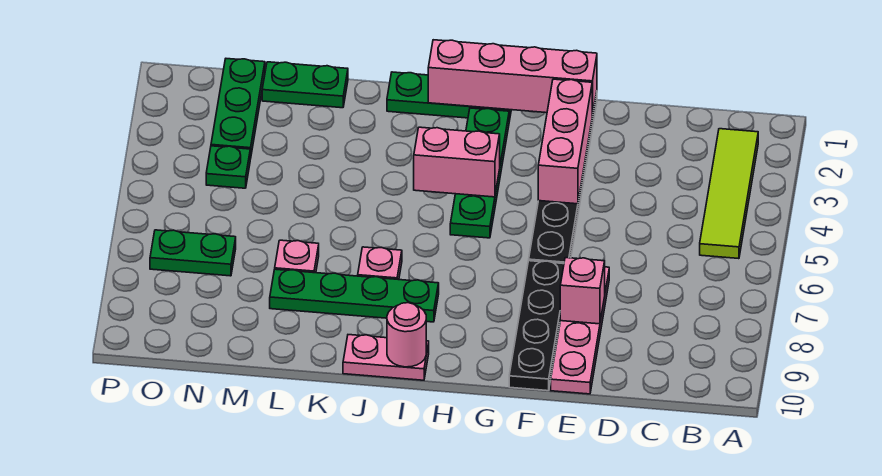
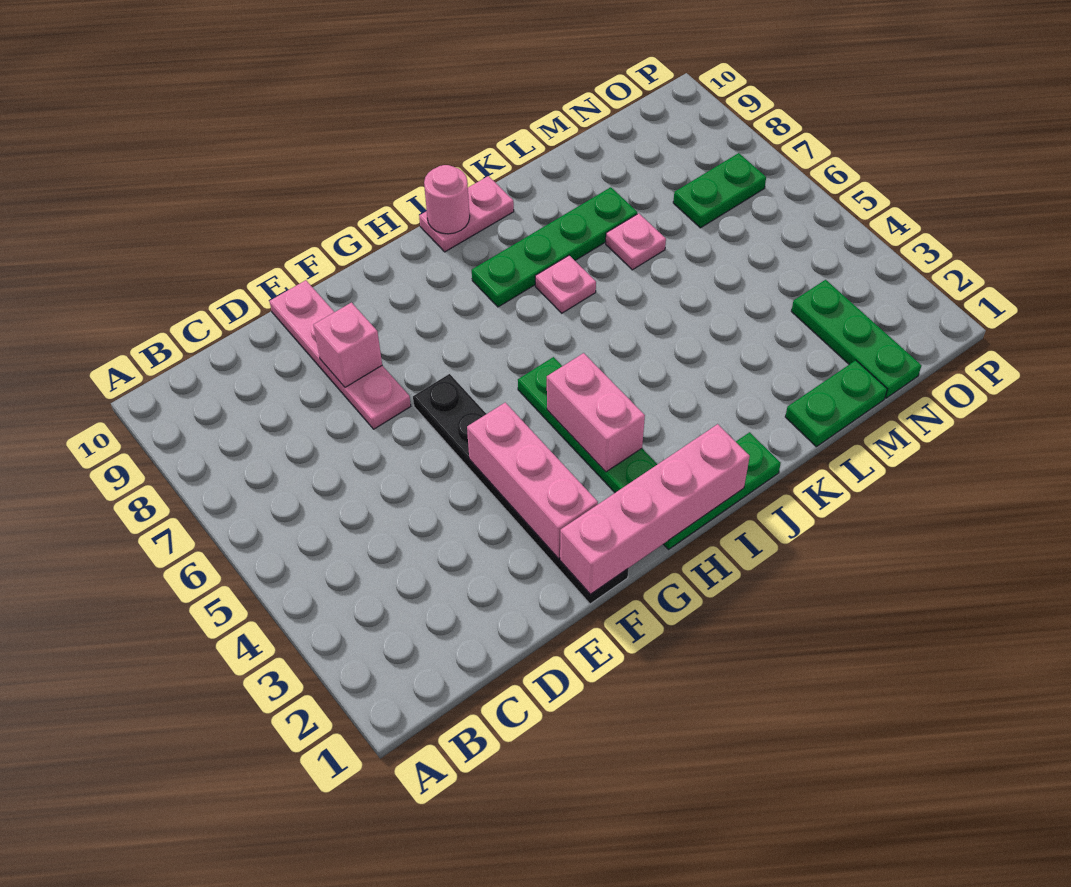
lime 1x4 tile [700,129,758,259] -> none
black 1x4 plate [509,261,564,391] -> none
pink 1x2 brick [414,127,500,197] -> pink 1x2 brick turned to [547,353,645,472]
green 1x1 plate [206,146,250,188] -> none

